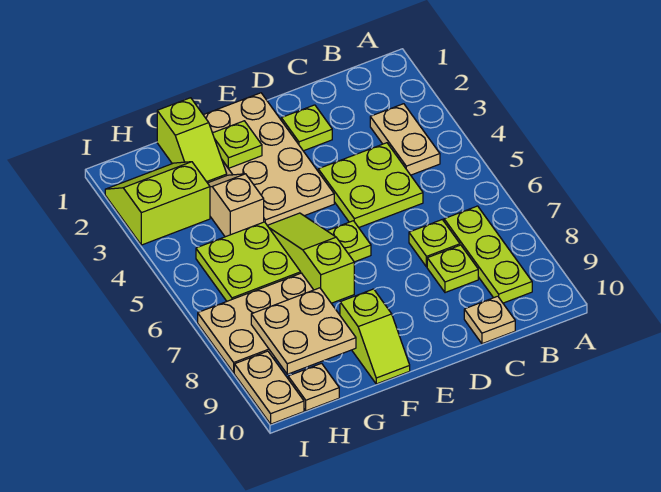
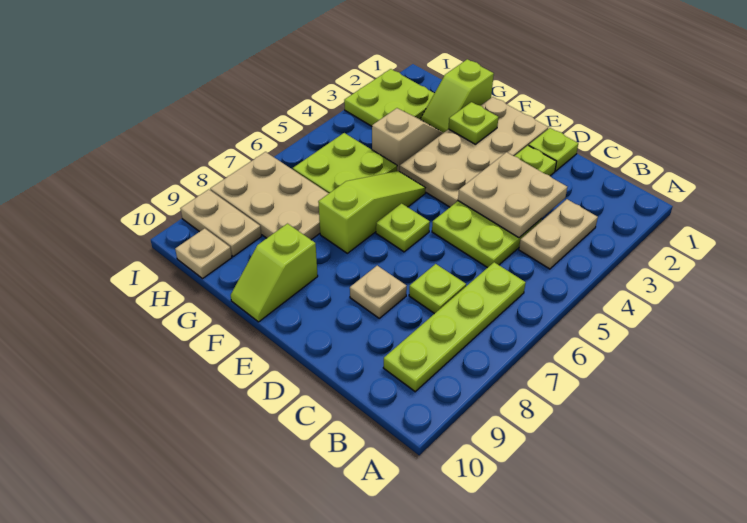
lime 1x3 plate [444,206,532,303] -> lime 1x4 plate [383,262,526,392]
lime 1x1 plate [427,245,478,293] -> lime 1x1 plate moved to [529,128,578,171]
tan 1x1 plate [464,296,515,344] -> tan 1x1 plate moved to [350,266,407,318]
tan 2x2 plate [251,288,356,374] -> tan 2x2 plate moved to [458,152,567,238]
lime 2x2 slope [105,162,210,245] -> lime 2x2 plate [344,69,434,126]
tan 1x2 plate [234,351,304,424] -> tan 1x2 plate turned to [180,189,262,256]

